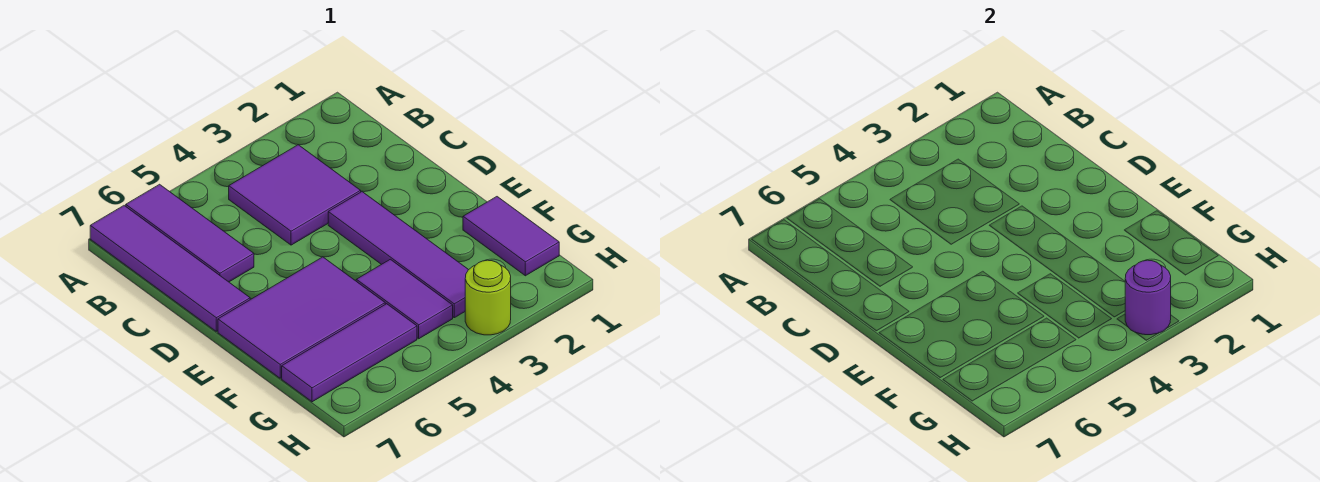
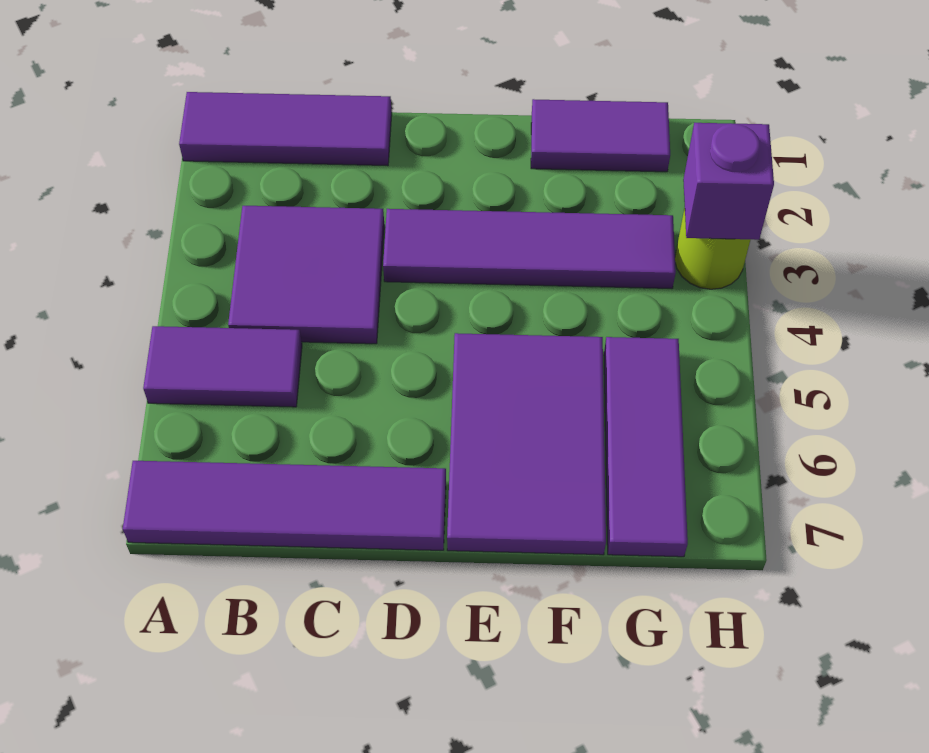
purple 1x3 tile [126,184,254,282] -> purple 1x3 tile moved to [179,92,392,166]
purple 1x2 tile [356,259,453,339] -> purple 1x2 tile moved to [143,326,302,407]
purple 1x1 round brick [1125,260,1171,335] -> purple 1x1 brick [683,123,774,240]

